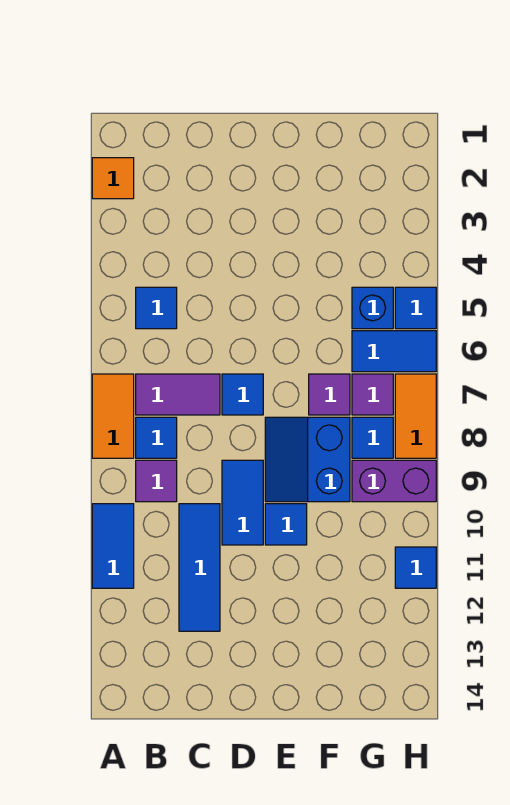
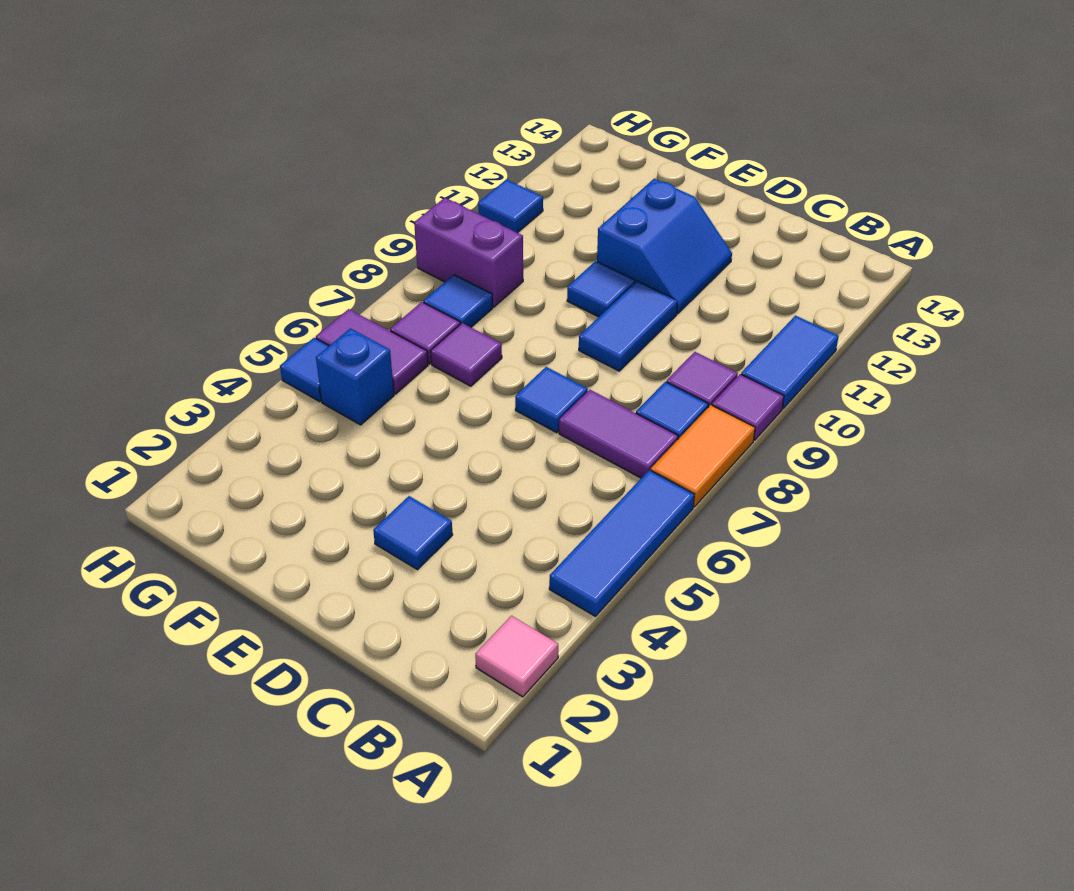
orange 1x1 tile [92,158,134,199] -> pink 1x1 tile [475,616,558,697]
none -> purple 1x1 tile [712,374,784,440]
blue 1x1 tile [136,287,177,329] -> blue 1x1 tile moved to [373,496,453,570]
blue 1x3 tile [179,504,220,631] -> blue 1x3 tile moved to [549,470,694,616]
blue 2x2 slope [265,417,350,502] -> blue 2x2 slope moved to [597,179,732,314]
blue 1x2 tile [352,331,436,372] -> purple 1x2 tile [316,309,428,394]
orange 1x2 tile [395,374,436,458] -> none

